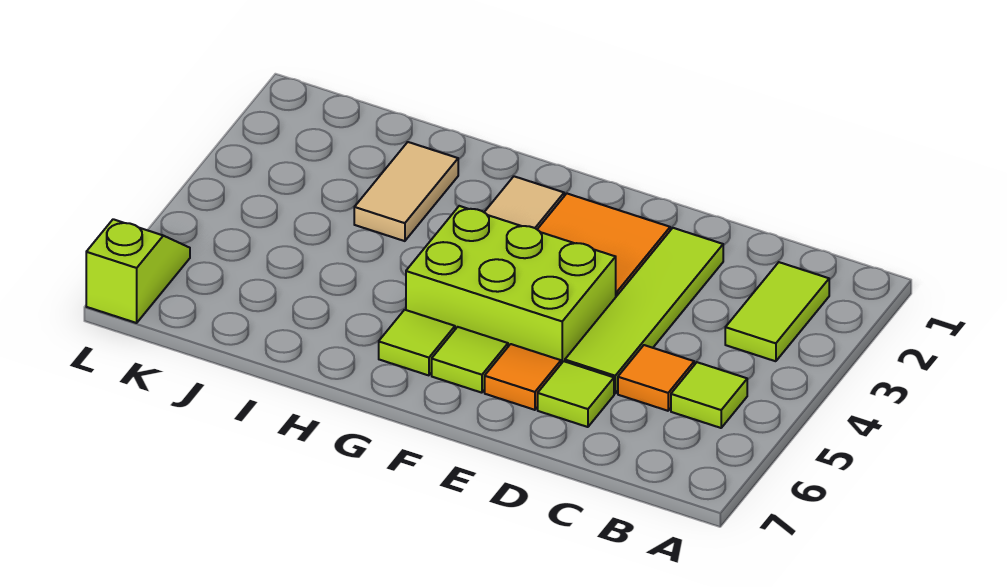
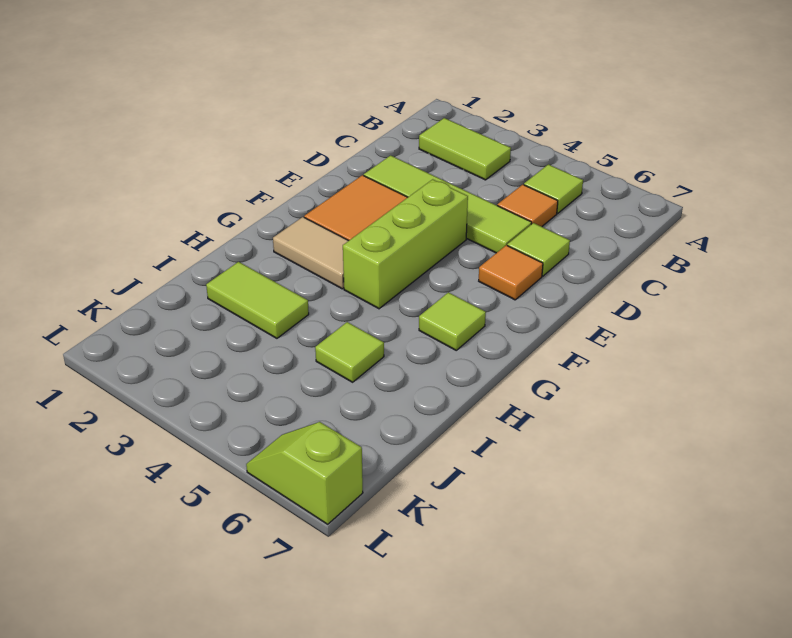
lime 2x3 brick [406,206,616,364] -> lime 1x3 brick [343,179,468,309]
lime 1x1 tile [432,327,508,393] -> lime 1x1 tile moved to [315,322,384,382]
tan 1x2 tile [354,142,458,241] -> lime 1x2 tile [206,262,309,338]

